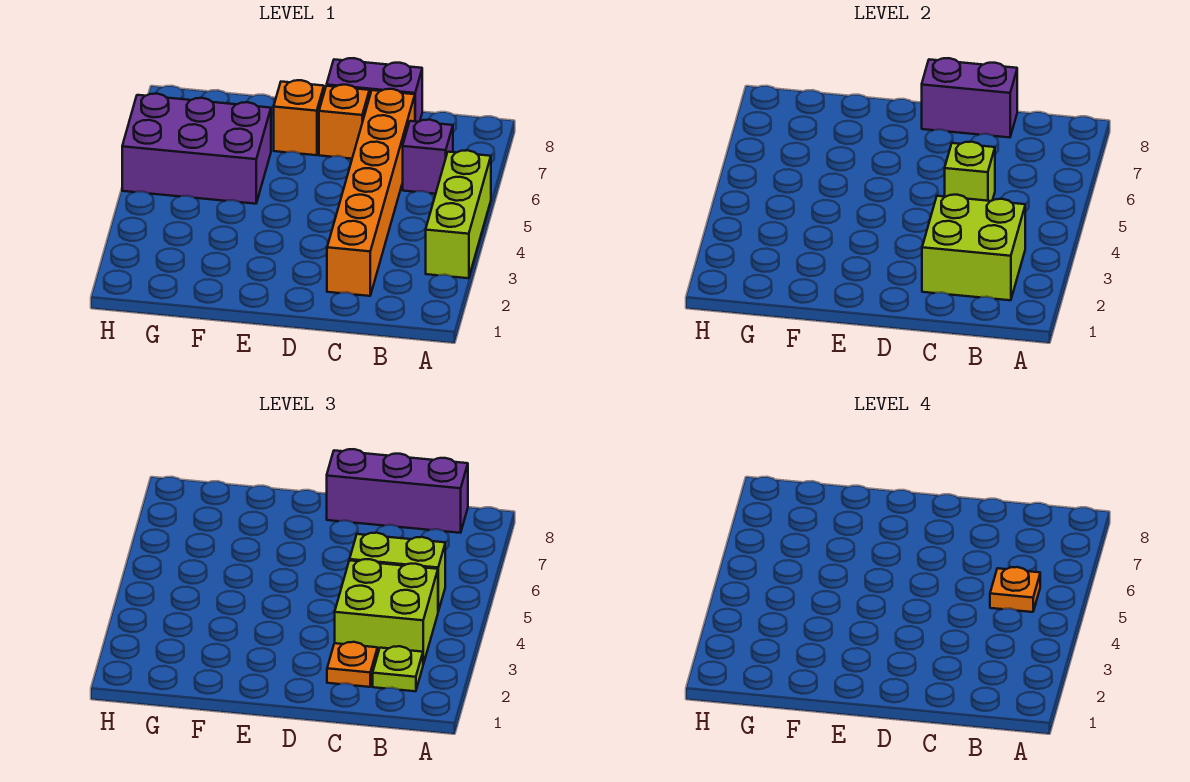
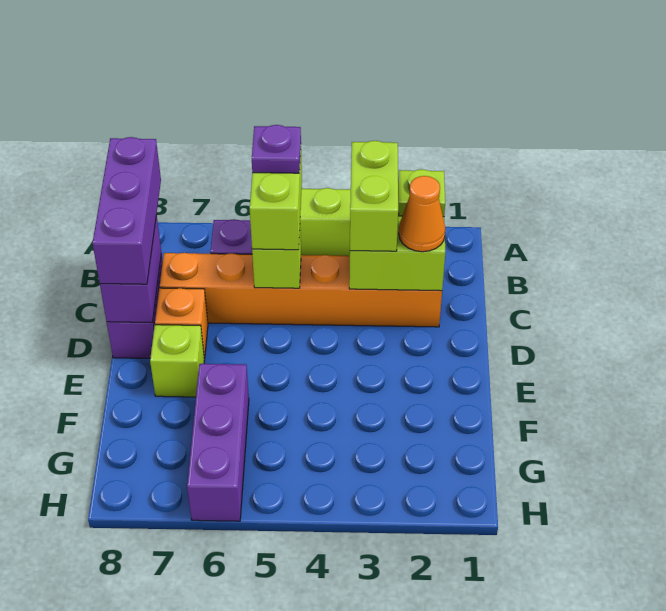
lime 2x2 brick [335,559,438,664] -> lime 1x2 brick [350,141,398,251]
orange 1x1 plate [990,567,1040,612] -> purple 1x1 plate [252,125,301,173]
orange 1x1 plate [327,642,378,687] -> orange 1x1 cone [399,176,445,252]
orange 1x1 brick [274,80,324,155] -> lime 1x1 brick [150,325,204,397]
purple 2x3 brick [122,94,271,204] -> purple 1x3 brick [187,364,249,521]

